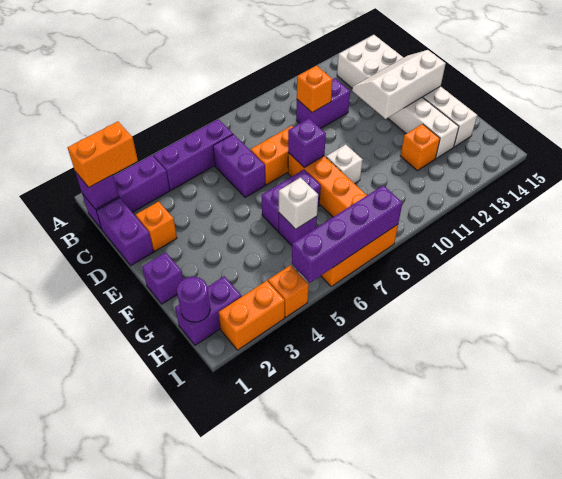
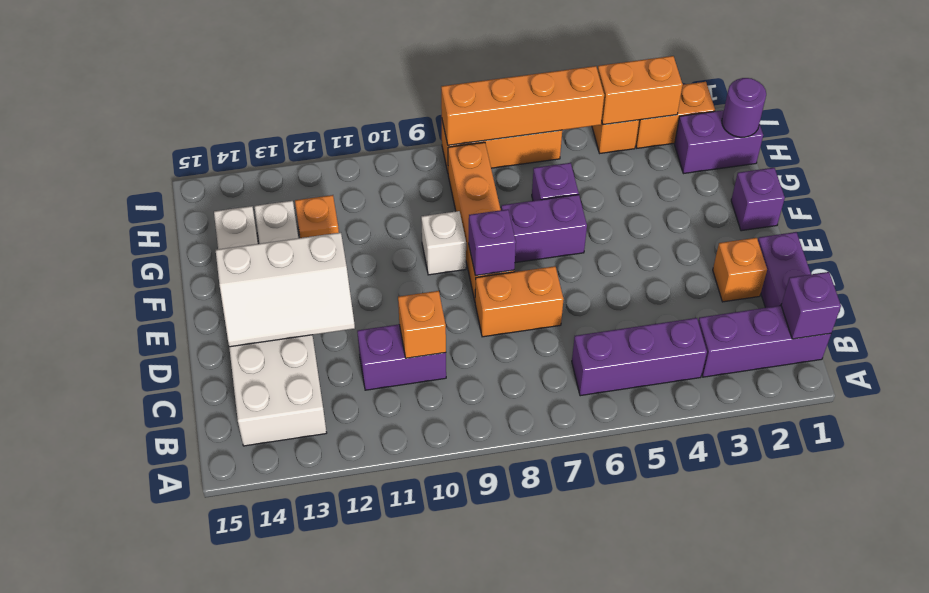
orange 1x2 brick [67,121,138,187] -> orange 1x2 brick moved to [598,56,683,125]
purple 1x2 brick [213,134,265,197] -> none
white 1x1 brick [279,178,318,229] -> none
purple 1x4 brick [292,185,402,283] -> orange 1x4 brick [441,66,604,145]

